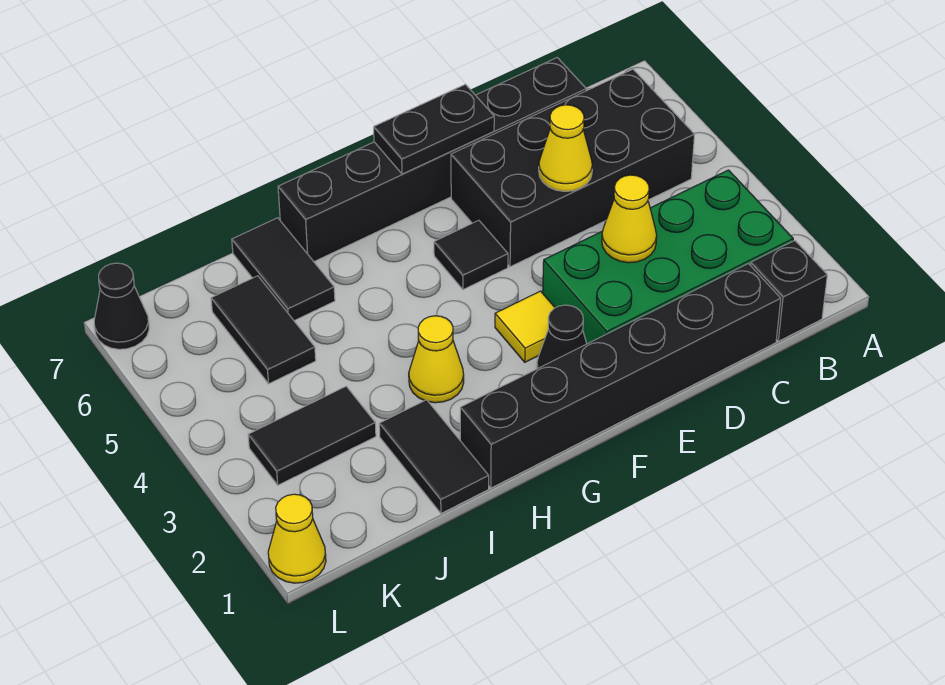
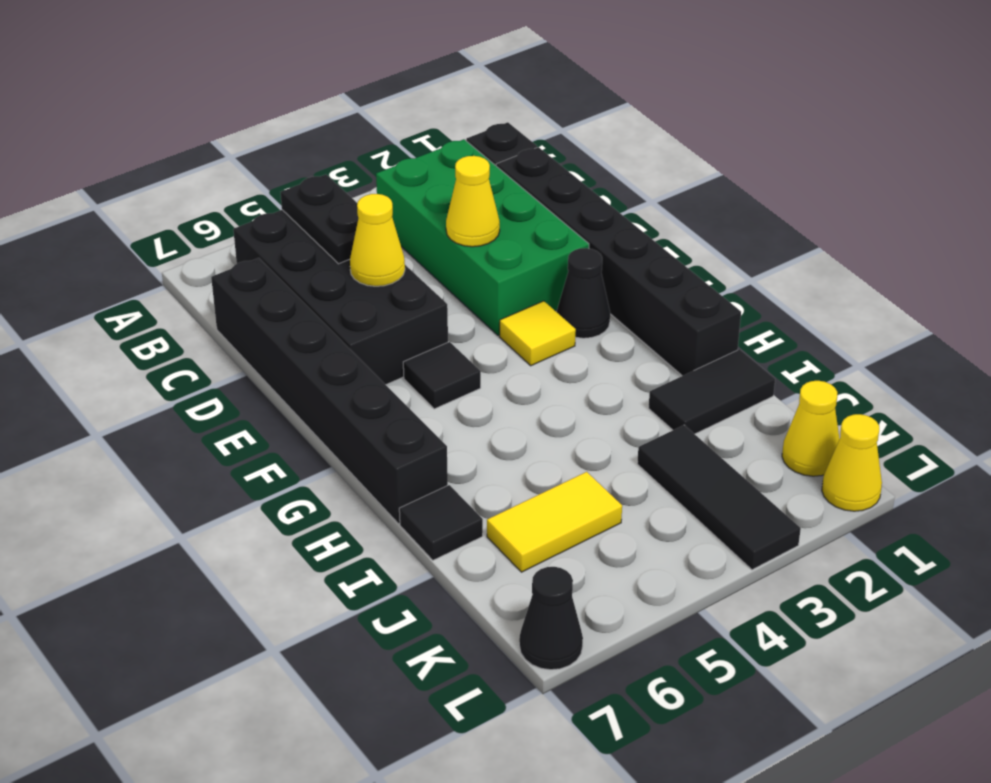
black 1x2 plate [374,84,494,174] -> black 1x2 plate moved to [281,174,359,264]
yellow 1x1 cone [409,316,464,403] -> yellow 1x1 cone moved to [782,381,839,476]
black 1x2 tile [232,218,335,321] -> black 1x1 tile [399,485,483,560]
black 1x2 tile [248,386,376,485] -> black 1x3 tile [637,425,801,570]
black 1x2 tile [211,276,316,384] -> yellow 1x2 tile [487,472,622,572]

